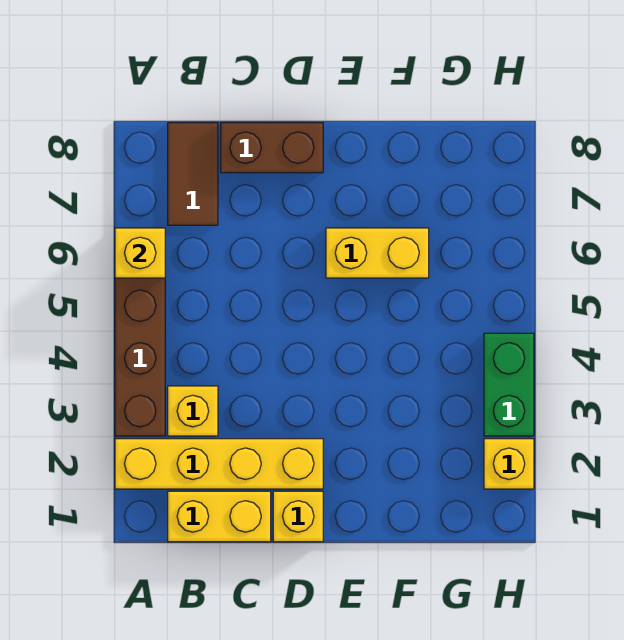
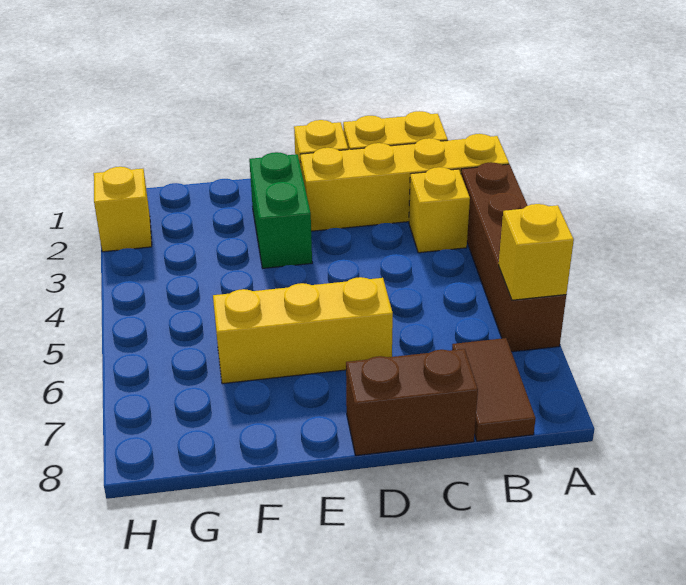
yellow 1x2 brick [326,228,429,278] -> yellow 1x3 brick [213,277,393,384]
green 1x2 brick [484,333,534,436] -> green 1x2 brick moved to [249,152,312,268]

